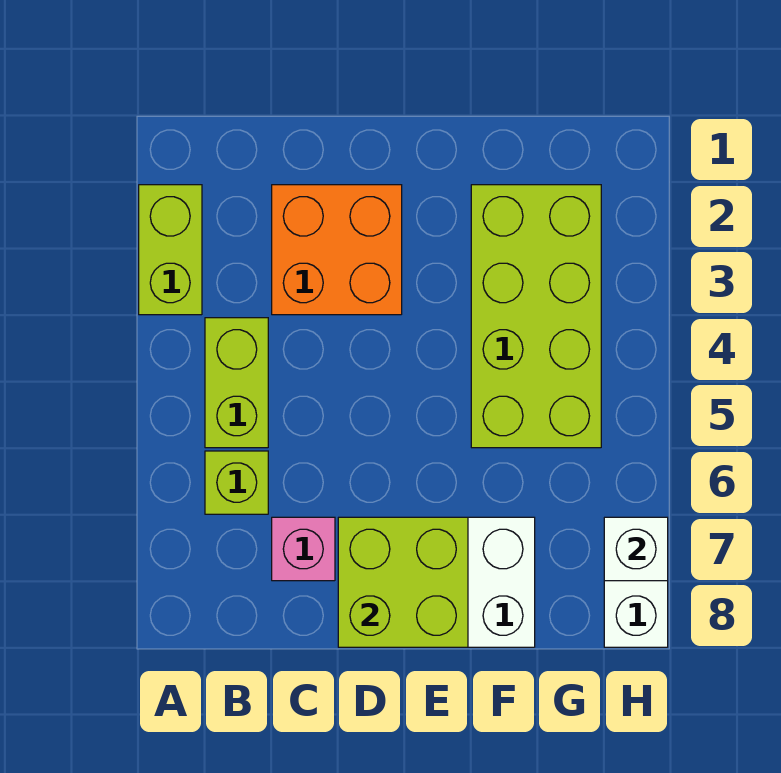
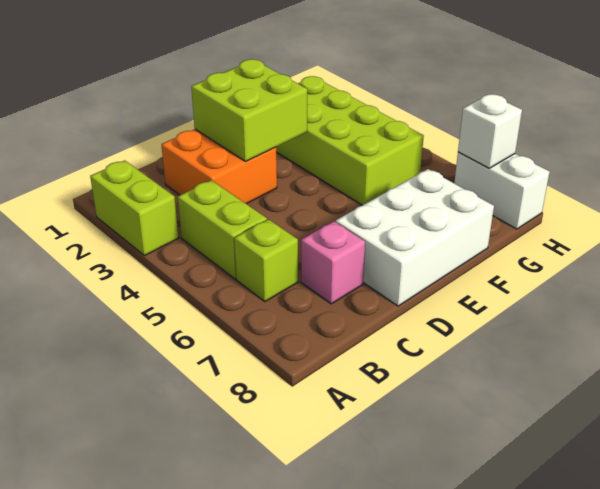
lime 2x2 brick [338,517,468,647] -> lime 2x2 brick moved to [191,59,307,161]

